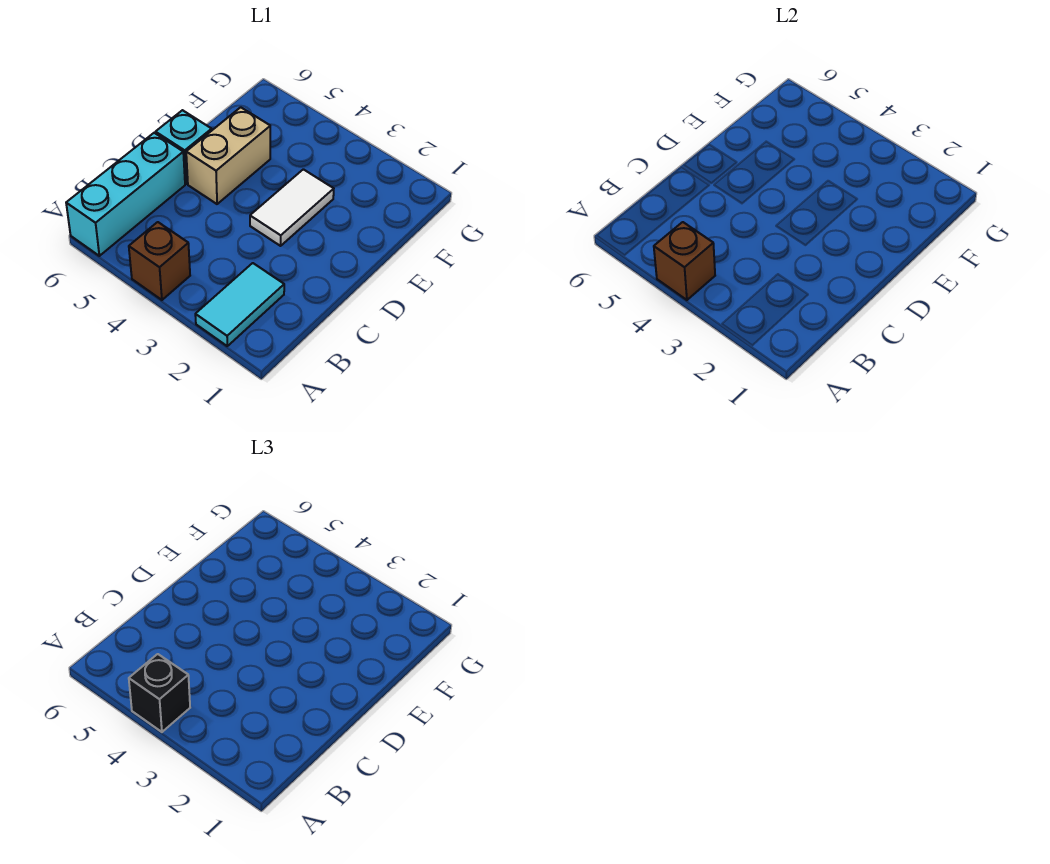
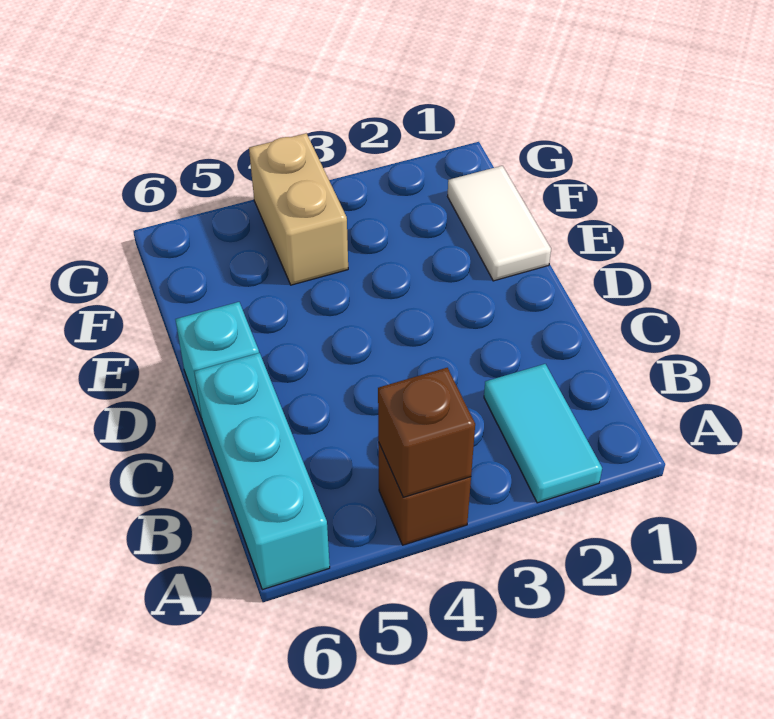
black 1x1 brick [129,654,190,732] -> none
white 1x2 tile [250,169,334,246] -> white 1x2 tile moved to [448,166,551,281]
tan 1x2 brick [186,107,270,204] -> tan 1x2 brick moved to [249,133,348,285]

